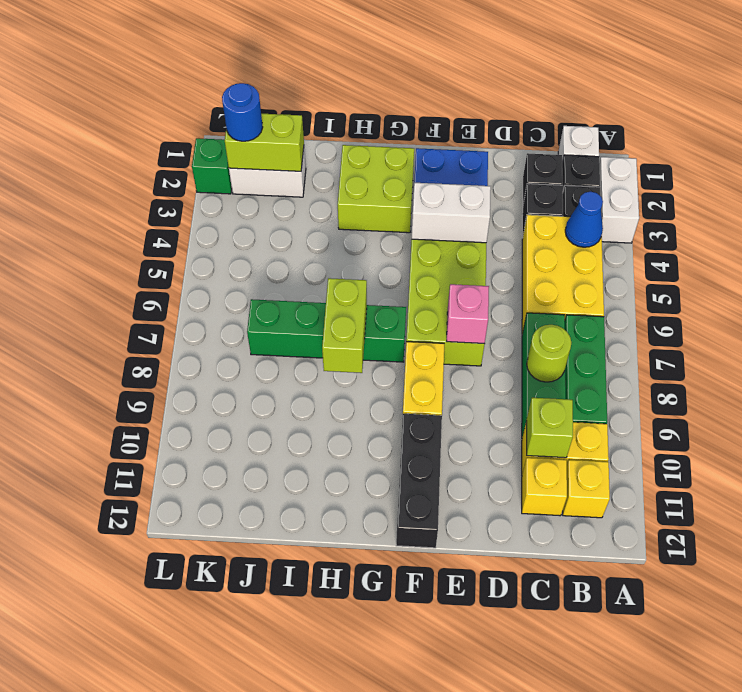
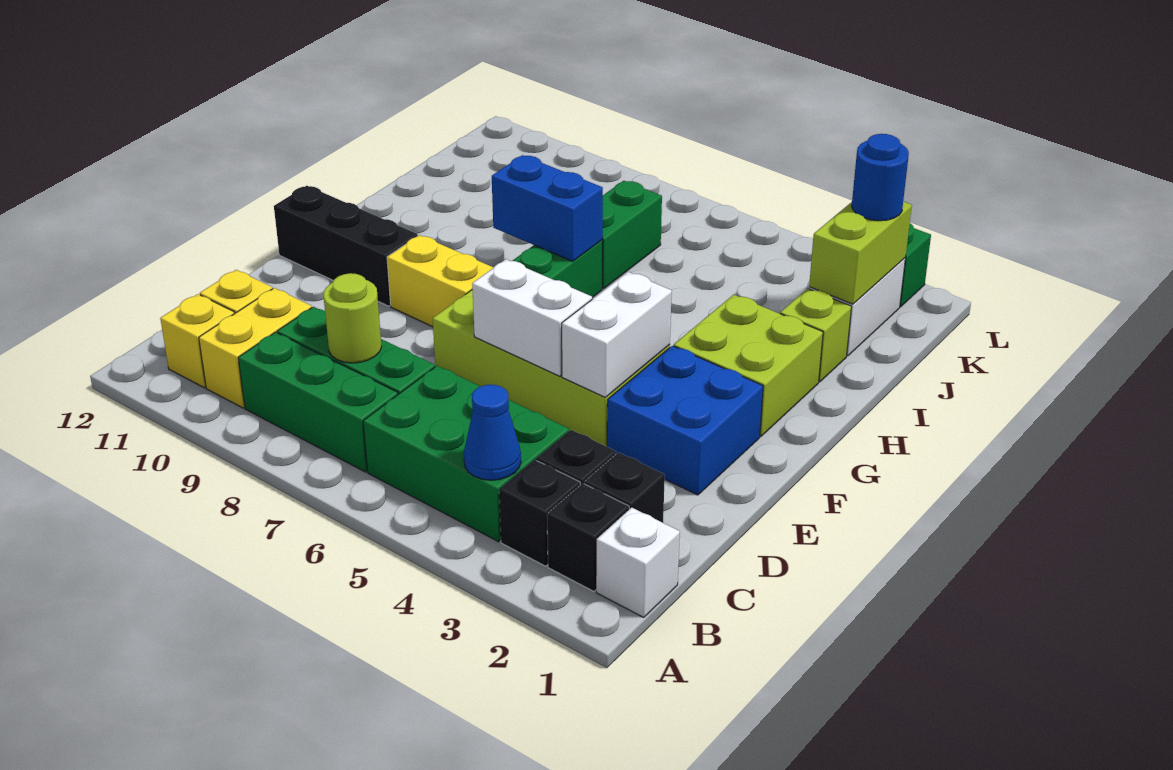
white 1x2 brick [600,157,639,243] -> white 1x2 brick moved to [472,259,592,376]
yellow 2x3 brick [522,215,604,334] -> green 2x3 brick [363,366,569,542]
lime 1x1 brick [527,398,573,458] -> lime 1x1 brick moved to [780,289,852,382]
pink 1x1 brick [447,284,489,344] -> none
lime 1x2 brick [322,278,367,373] -> blue 1x2 brick [492,155,603,261]

